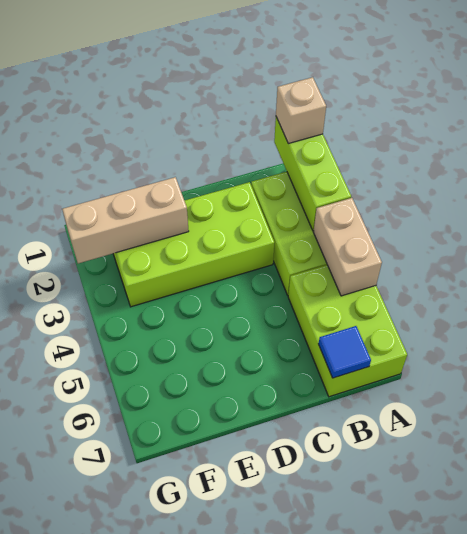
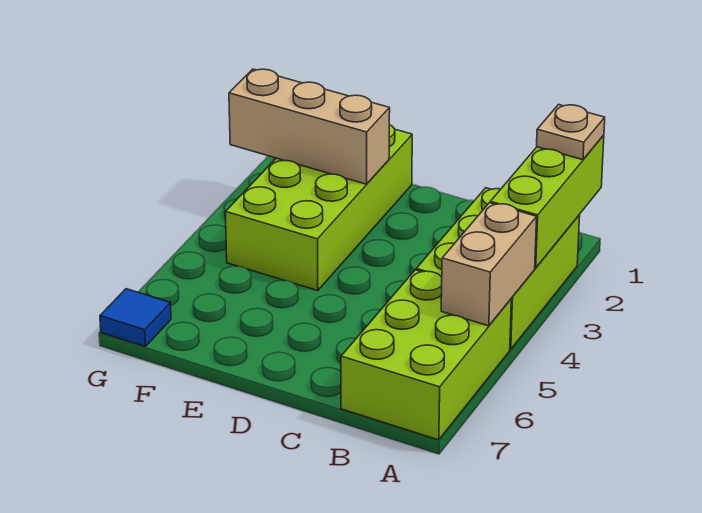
tan 1x1 brick [276,77,326,144] -> tan 1x1 plate [537,105,605,160]
blue 1x1 tile [319,326,371,378] -> blue 1x1 tile moved to [100,289,171,346]
lime 2x4 brick [113,182,275,307] -> lime 2x4 brick turned to [225,125,412,291]

